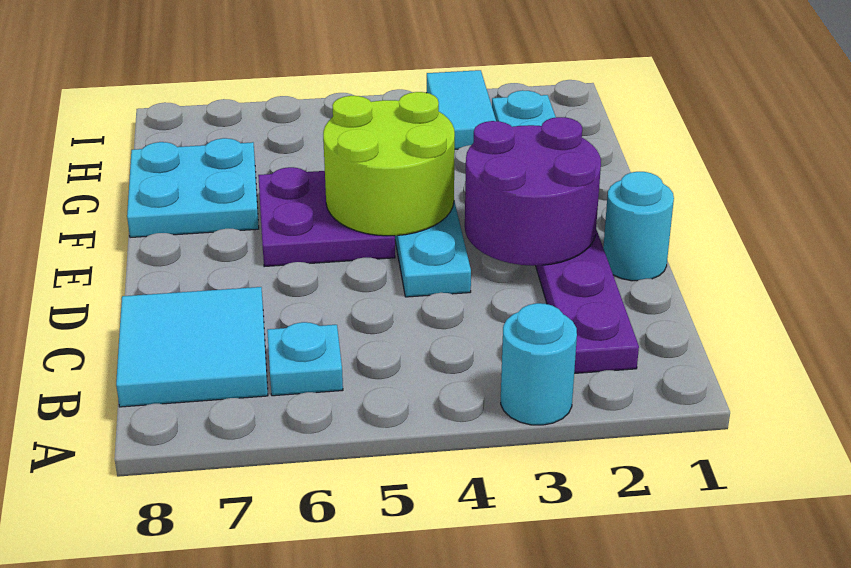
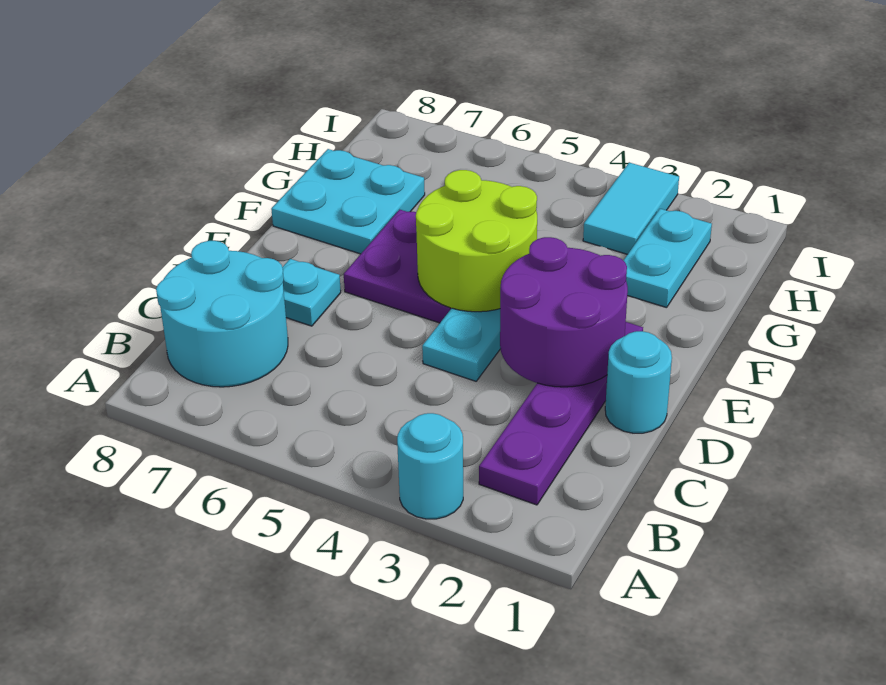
cyan 1x1 plate [267,322,343,396] -> cyan 1x1 plate moved to [282,259,341,326]
cyan 2x2 tile [116,287,268,407] -> cyan 2x2 round brick [156,241,288,387]

